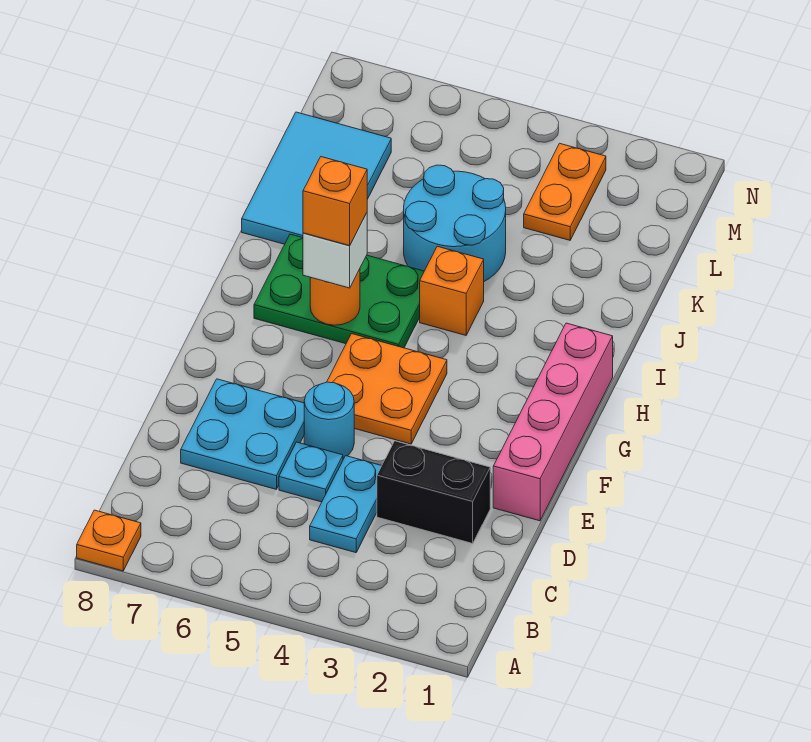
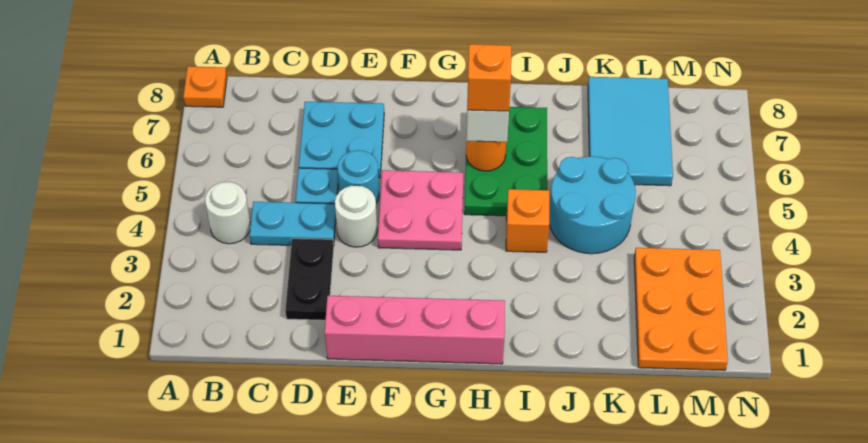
none -> white 1x1 round brick [205,182,251,244]
black 1x2 brick [377,441,490,543] -> black 1x2 plate [285,238,334,320]
none -> white 1x1 round brick [335,185,377,247]
orange 2x2 plate [327,334,447,444] -> pink 2x2 plate [378,170,463,250]
cyan 2x3 tile [242,112,391,244] -> cyan 2x3 tile turned to [588,77,673,186]
orange 1x2 plate [524,143,606,240] -> orange 2x3 plate [634,248,728,370]

